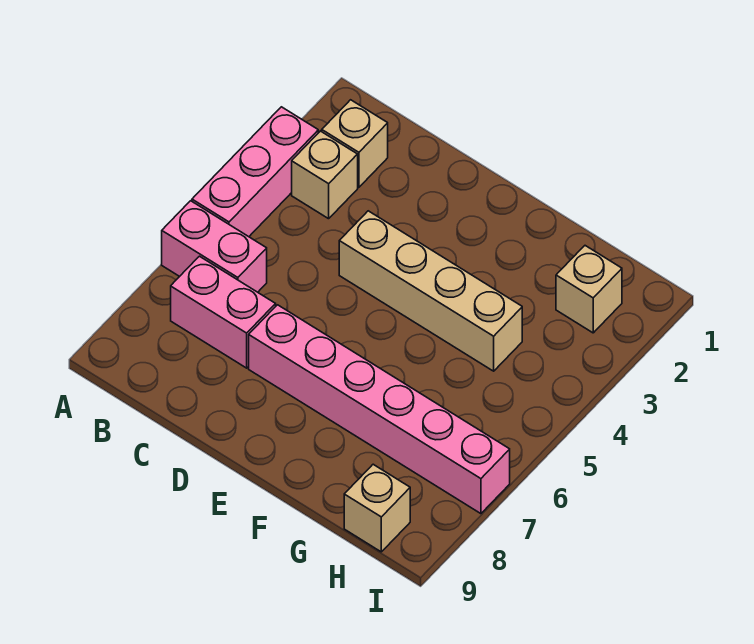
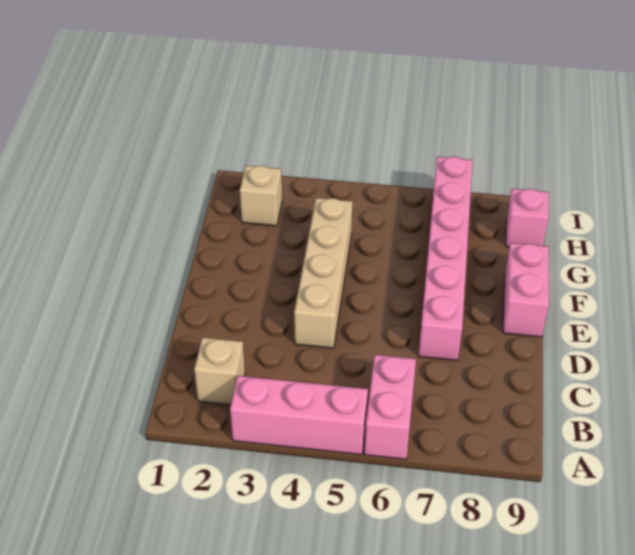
tan 1x1 brick [292,131,358,219] -> none
pink 1x2 brick [171,256,276,368] -> pink 1x2 brick moved to [503,243,549,337]
tan 1x1 brick [344,464,410,552] -> pink 1x1 brick [506,189,549,247]

